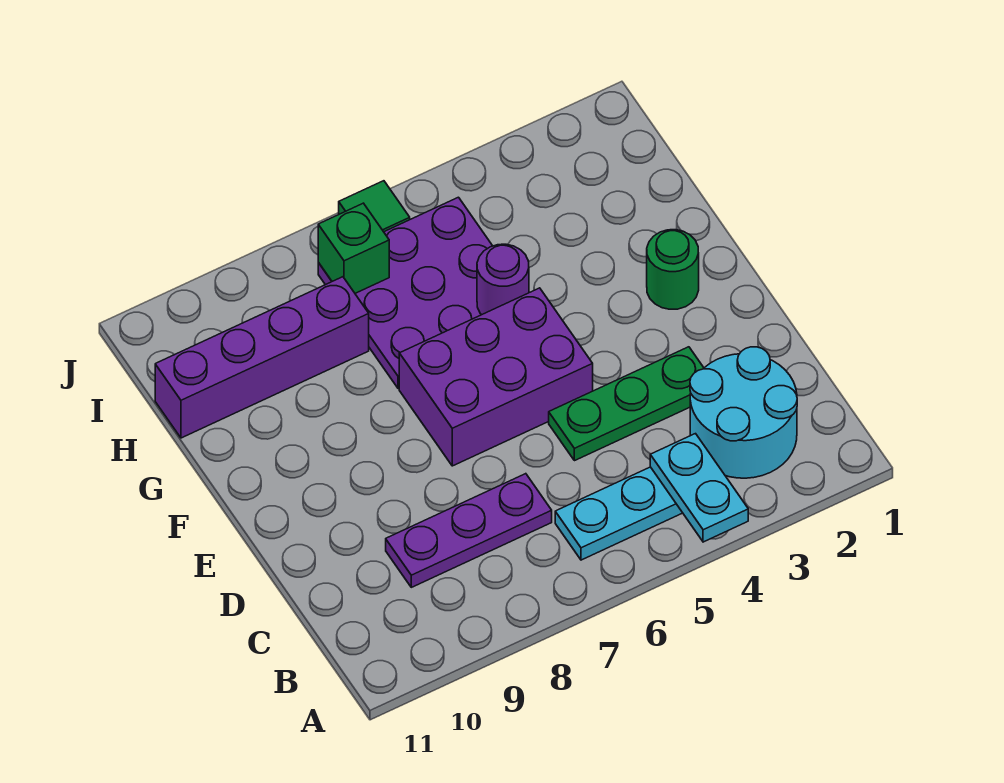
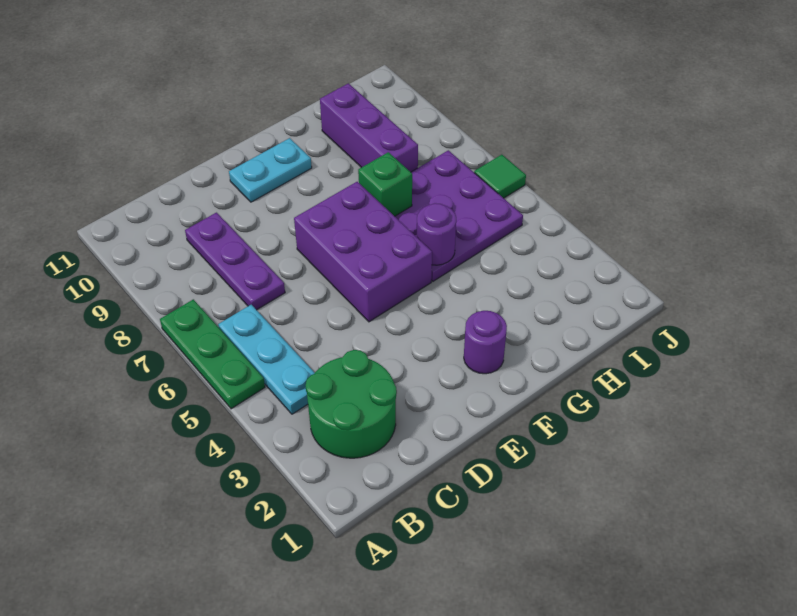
cyan 1x2 plate [650,434,748,542] -> cyan 1x2 plate moved to [229,138,312,202]
cyan 2x2 round brick [690,347,797,478] -> green 2x2 round brick [305,350,397,458]
green 1x3 plate [549,347,704,461] -> green 1x3 plate moved to [160,299,265,409]
green 1x1 round brick [647,230,699,309] -> purple 1x1 round brick [464,311,507,374]
purple 1x4 brick [155,277,369,438] -> purple 1x3 brick [320,83,418,172]
green 1x1 brick [318,203,389,293] -> green 1x1 brick moved to [358,152,412,216]

